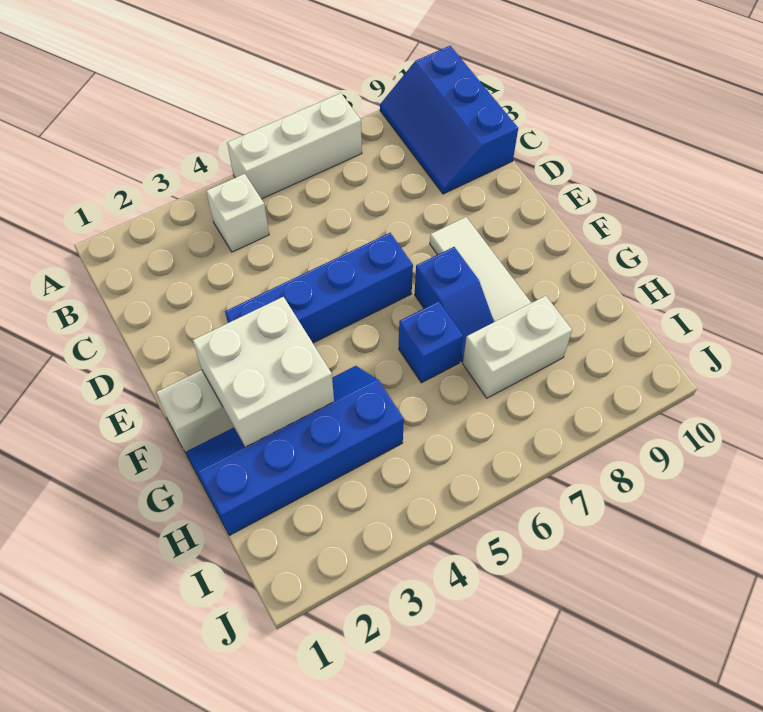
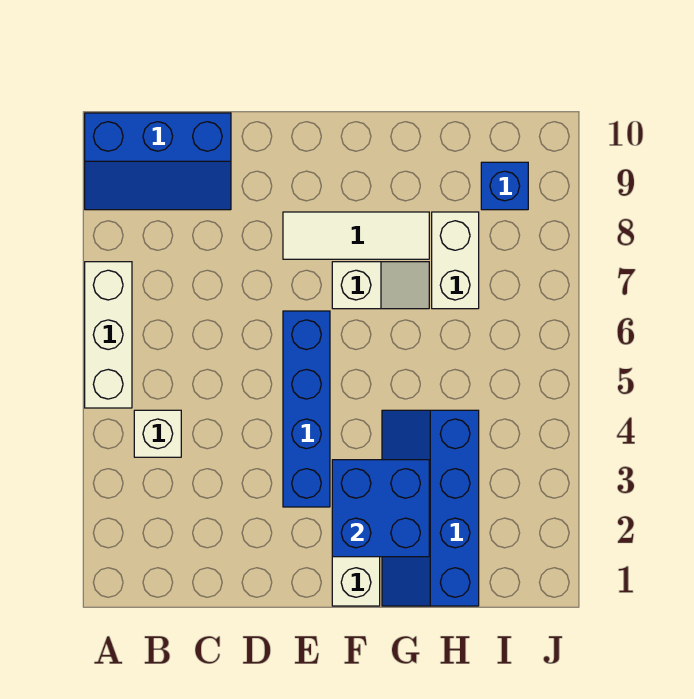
white 2x2 brick [193,297,334,447] -> blue 2x2 brick [332,460,429,557]
blue 1x2 slope [415,247,494,362] -> white 1x2 slope [332,262,429,309]
blue 1x1 brick [399,301,463,383] -> blue 1x1 brick moved to [481,162,528,210]

